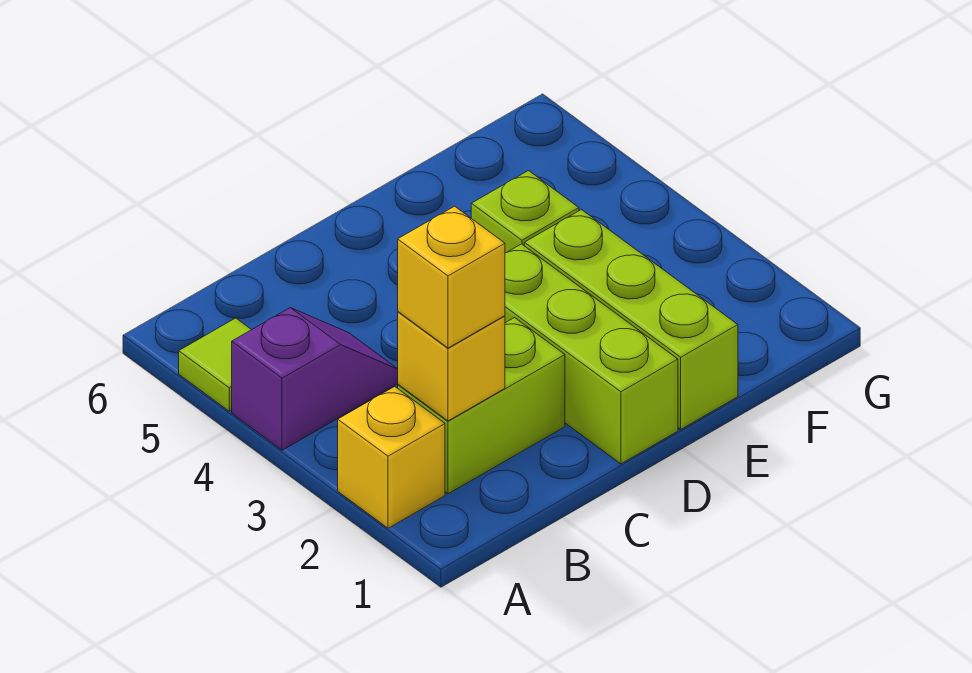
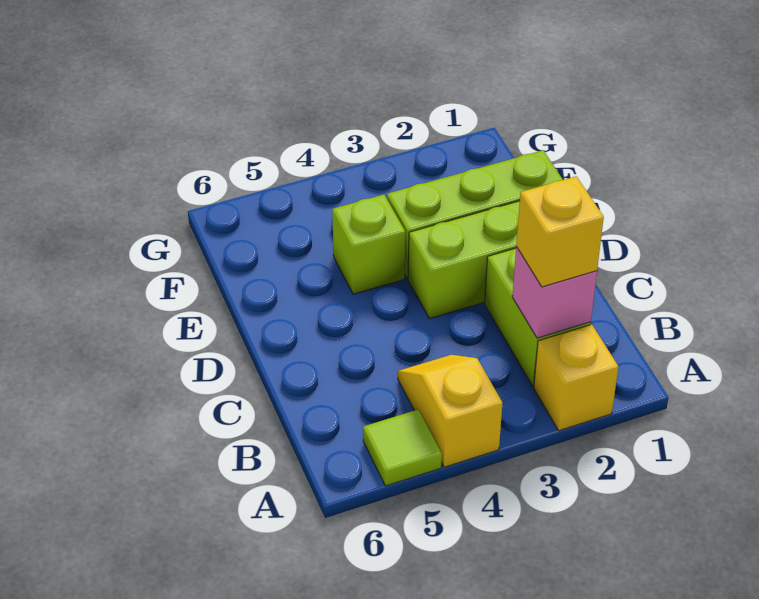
purple 1x2 slope [232,308,398,450] -> yellow 1x2 slope [398,355,502,467]
yellow 1x1 brick [398,312,505,421] -> pink 1x1 brick [512,246,597,338]

